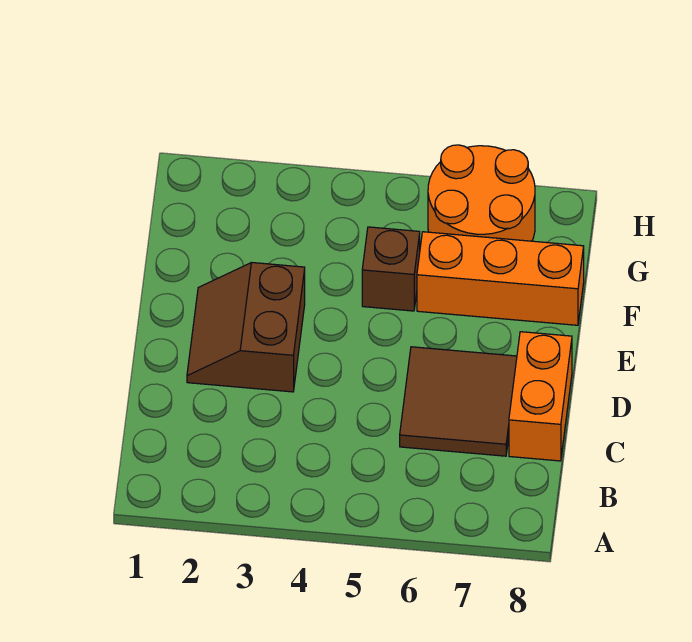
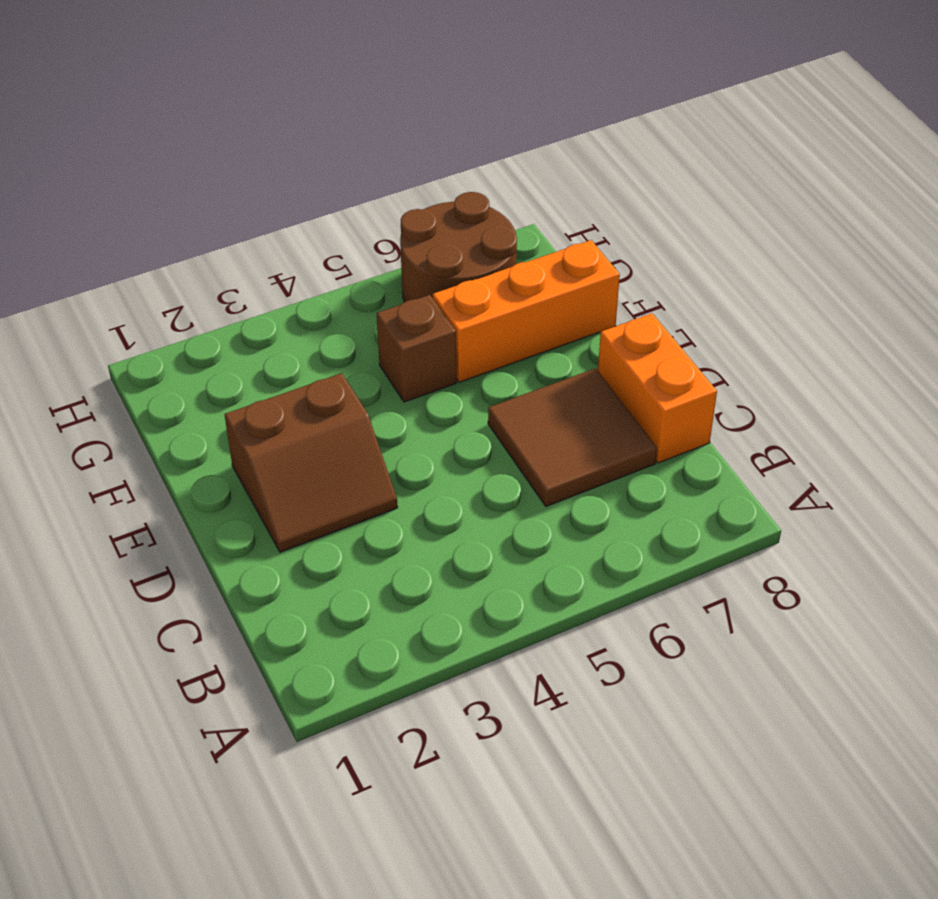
brown 2x2 slope [187,262,305,392] -> brown 2x2 slope turned to [225,373,398,552]
orange 2x2 round brick [428,145,535,241] -> brown 2x2 round brick [400,192,517,302]

